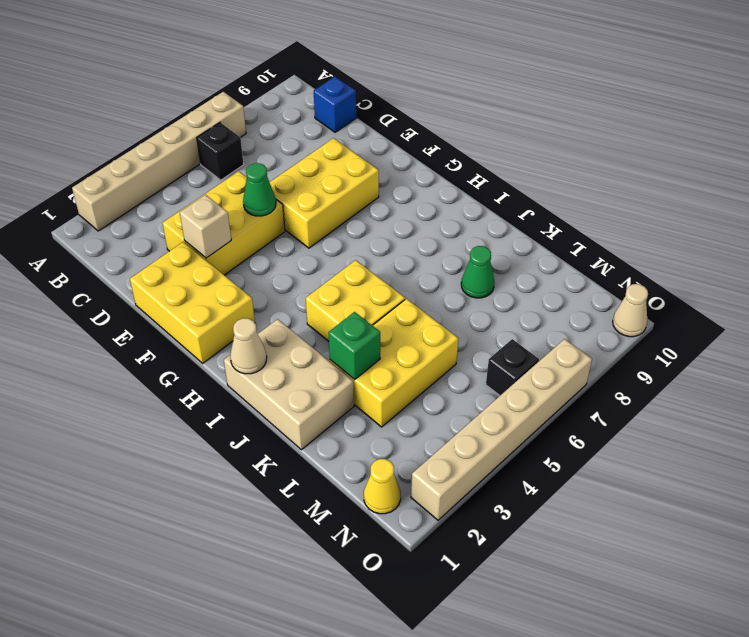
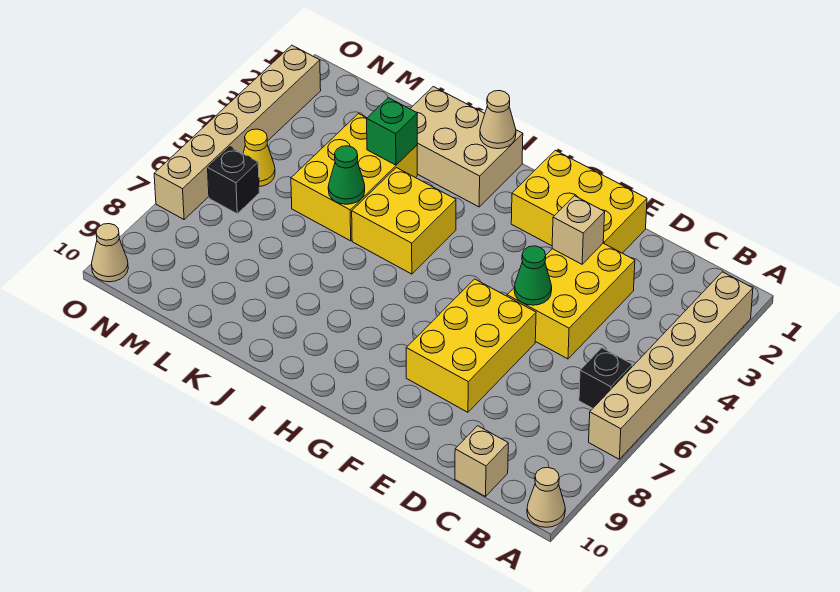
none -> tan 1x1 cone [527,467,565,527]
blue 1x1 brick [314,77,356,132] -> tan 1x1 brick [455,426,508,497]
green 1x1 cone [461,246,494,298] -> green 1x1 cone moved to [328,146,365,204]
yellow 1x1 cone [364,459,401,514] -> yellow 1x1 cone moved to [243,129,275,187]

